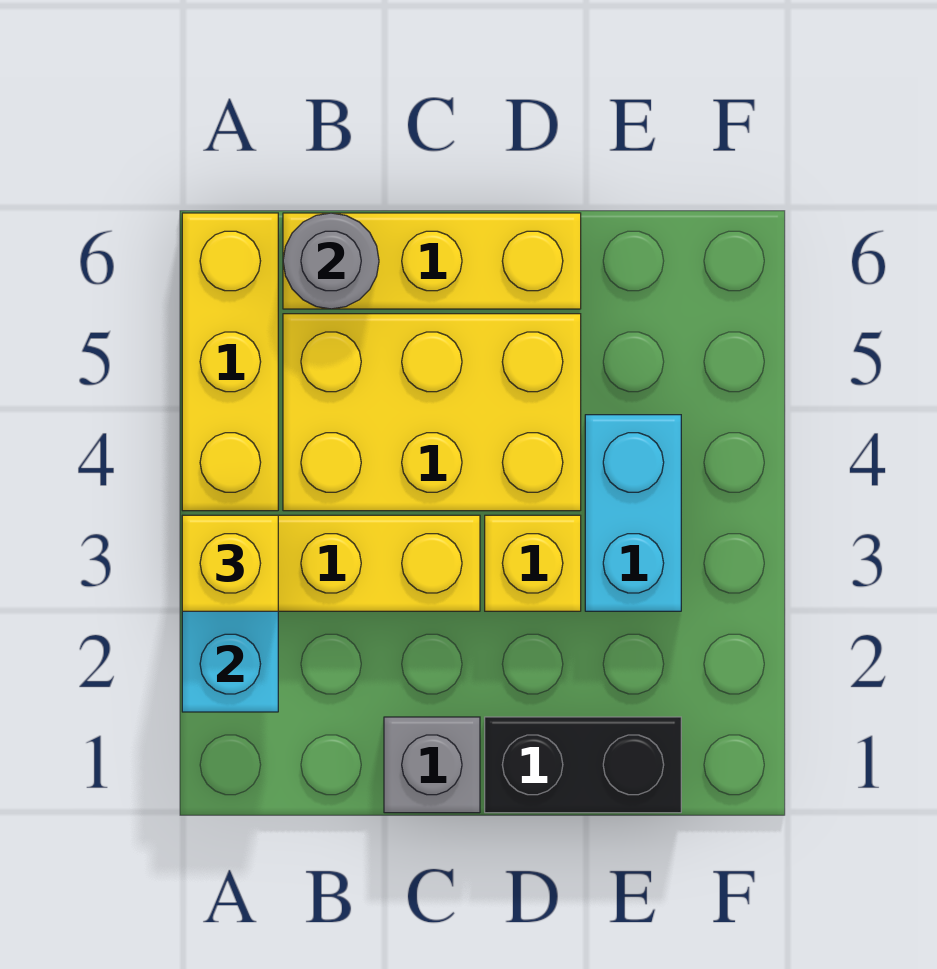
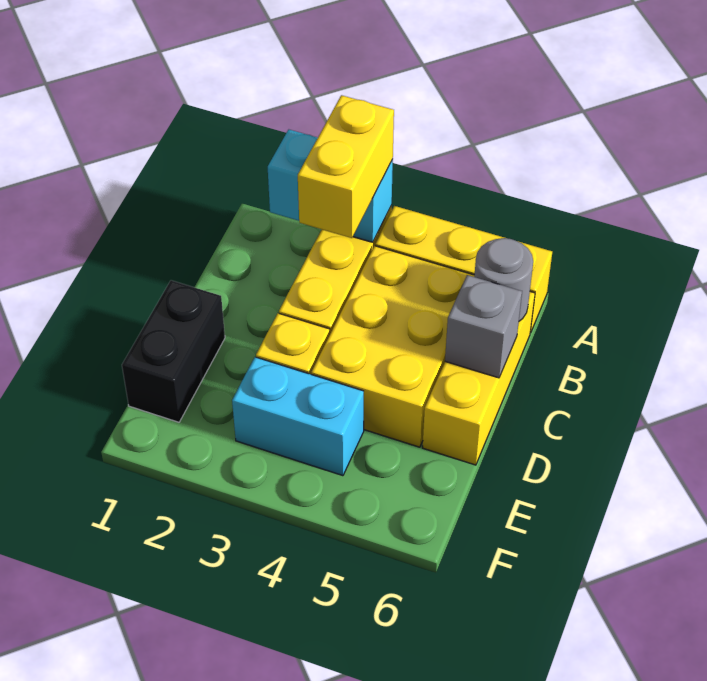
yellow 1x1 brick [182,515,278,611] -> yellow 1x2 brick [298,95,394,238]
grey 1x1 brick [384,717,480,813] -> grey 1x1 brick moved to [445,275,522,378]

